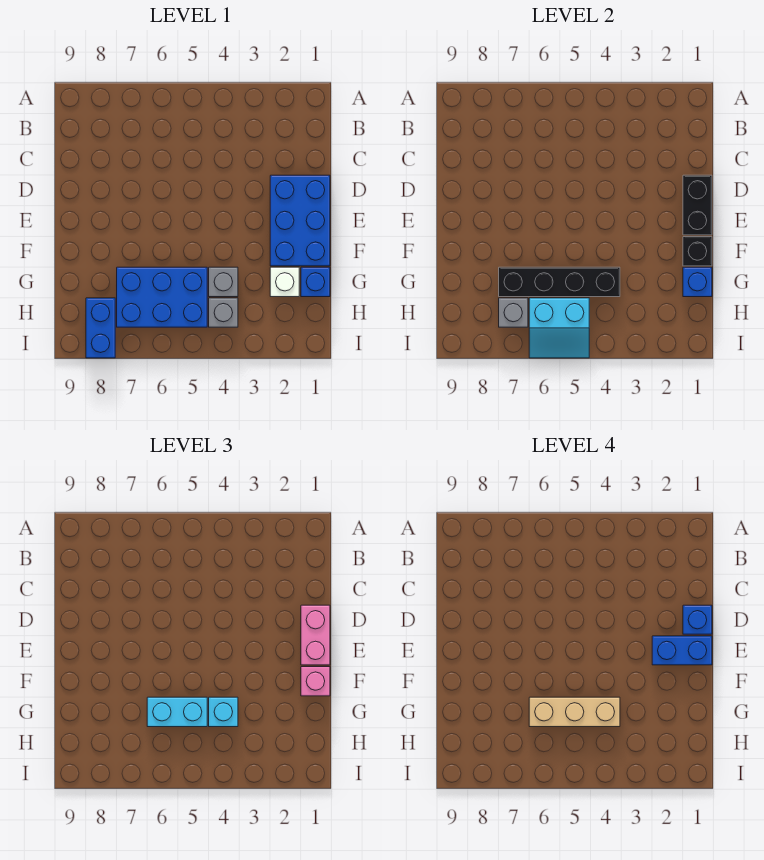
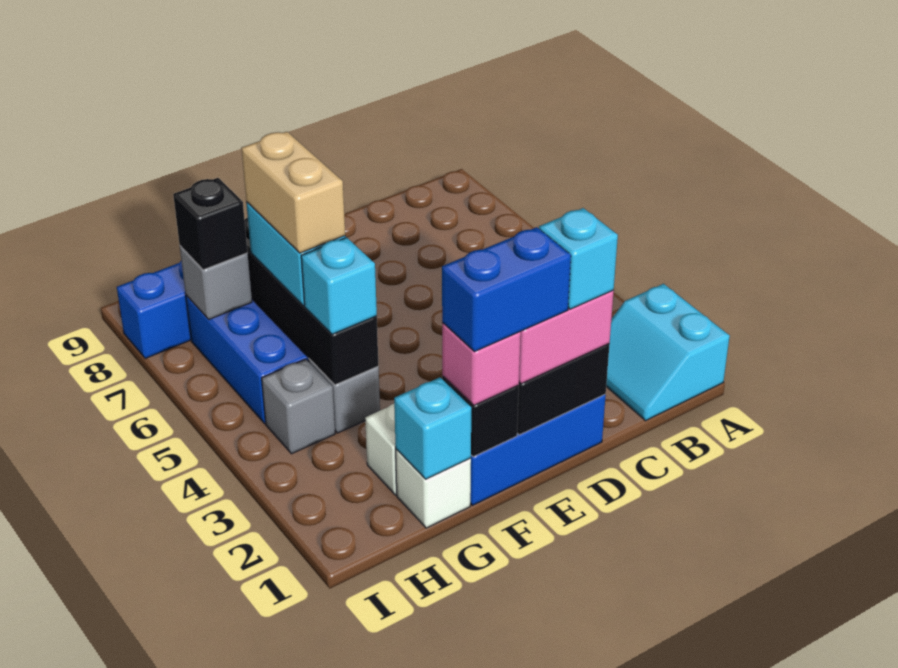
blue 1x1 brick [683,605,712,634] -> cyan 1x1 brick [539,208,618,309]
blue 1x2 brick [652,636,712,665] -> blue 1x2 brick turned to [442,227,571,352]
blue 1x1 brick [301,267,330,297] -> white 1x1 brick [396,449,471,528]
blue 1x1 brick [683,267,712,297] -> cyan 1x1 brick [394,377,471,479]
tan 1x3 brick [529,697,620,727] -> tan 1x2 brick [242,132,345,253]
cyan 2x2 slope [529,298,589,358] -> cyan 2x2 slope moved to [606,284,730,421]
none -> black 1x1 brick [173,178,247,270]

